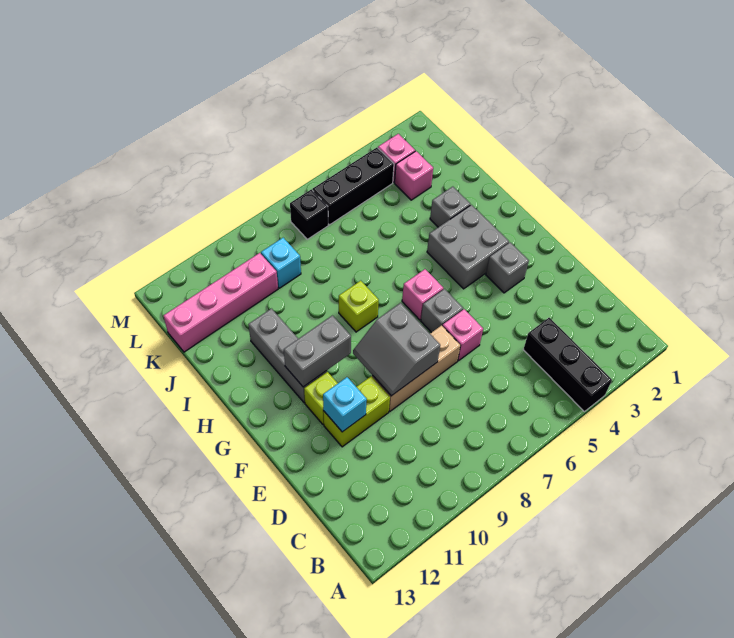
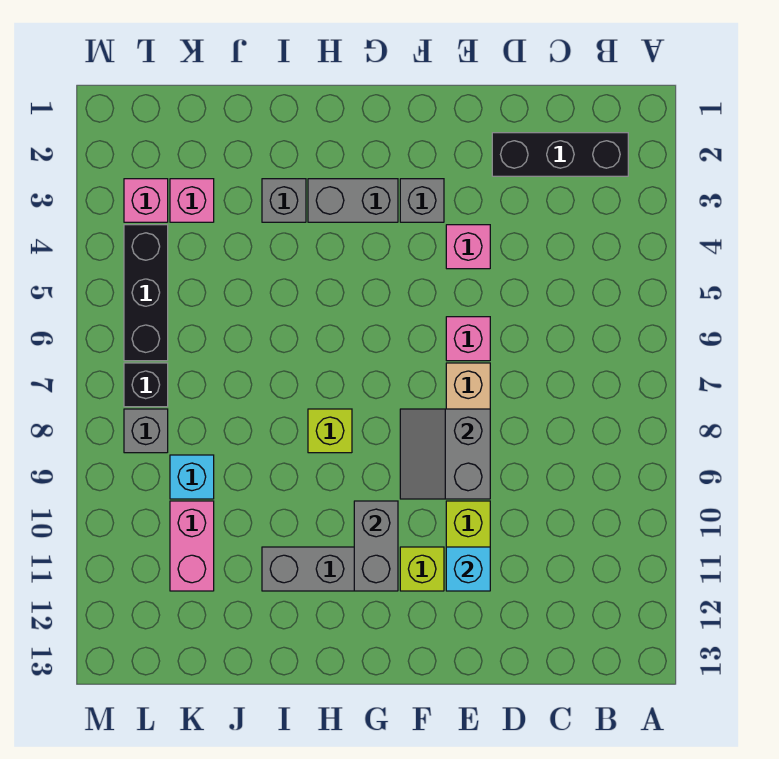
black 1x3 brick [523,318,612,412] -> black 1x3 brick moved to [492,133,628,176]
grey 2x2 slope [353,303,440,396] -> grey 2x2 slope turned to [400,409,490,499]
grey 1x1 brick [421,289,463,333] -> grey 1x1 brick moved to [124,409,168,453]
grey 2x2 brick [427,205,509,289] -> grey 1x2 brick [308,179,398,222]
pink 1x1 brick [402,269,443,320] -> pink 1x1 brick moved to [446,225,490,269]
pink 1x4 brick [163,253,278,352] -> pink 1x2 brick [170,501,214,591]

